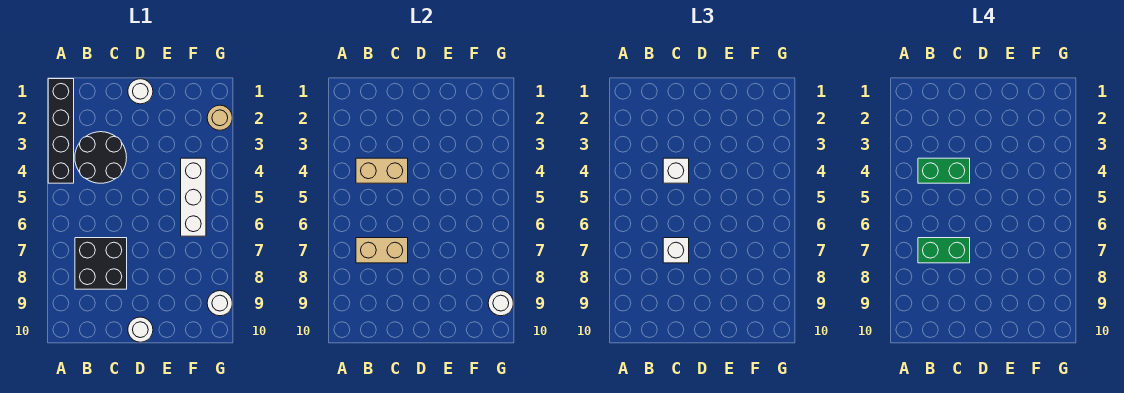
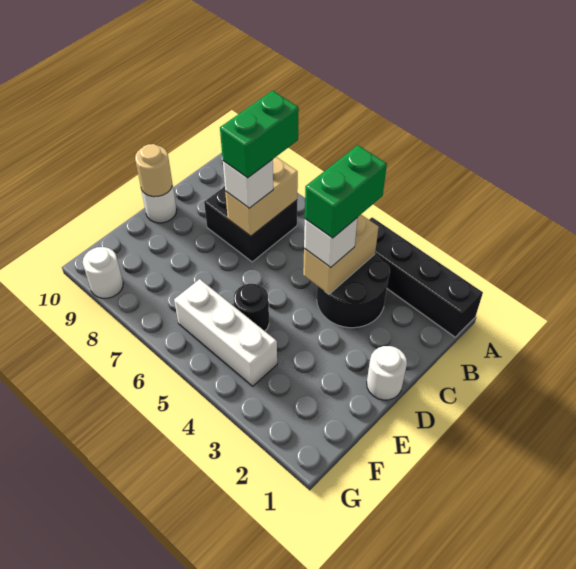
none -> black 1x1 round brick [234,284,269,331]
tan 1x1 round brick [207,105,232,130] -> tan 1x1 round brick moved to [135,144,172,197]
white 1x1 round brick [488,291,513,316] -> none

